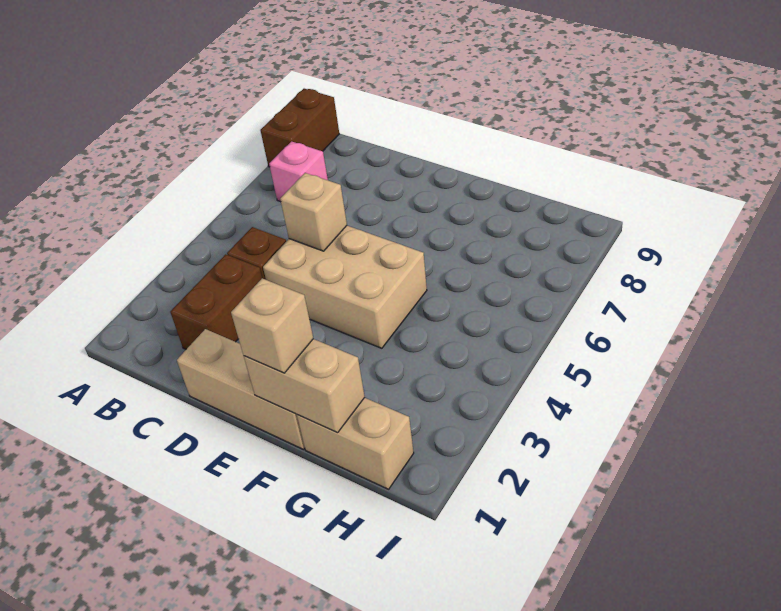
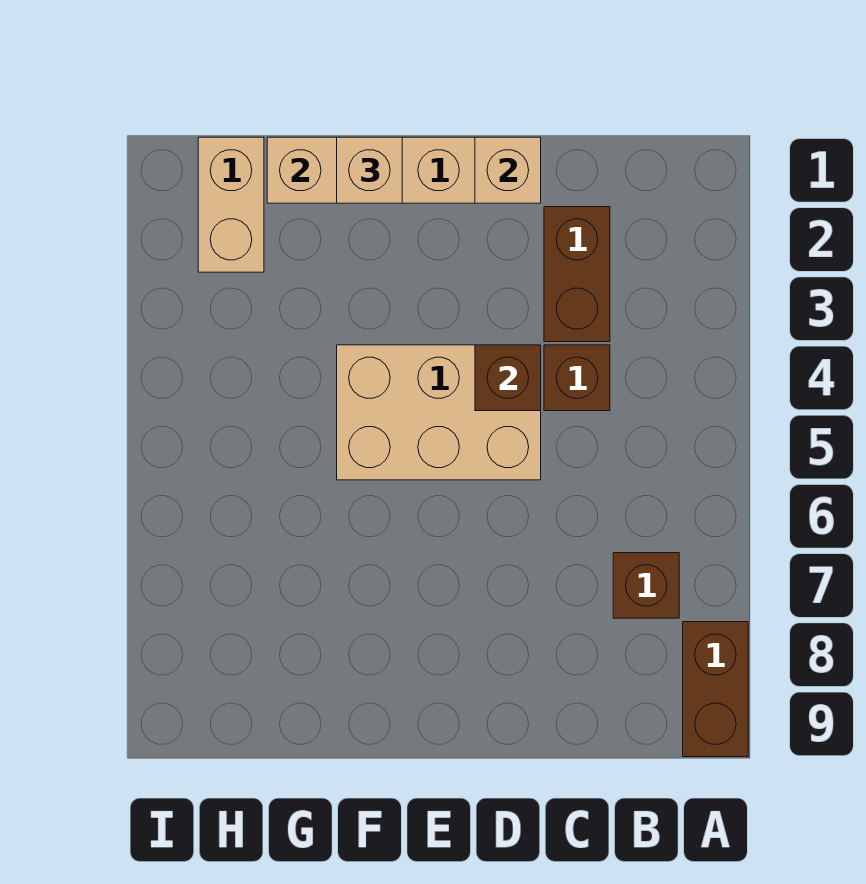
pink 1x1 brick [269,141,328,202] -> brown 1x1 brick [613,553,679,618]
none -> brown 1x1 brick [475,345,541,411]
tan 1x1 brick [280,173,347,251] -> tan 1x1 brick moved to [475,137,541,203]
tan 1x2 brick [297,398,414,489] -> tan 1x2 brick turned to [198,137,264,272]

